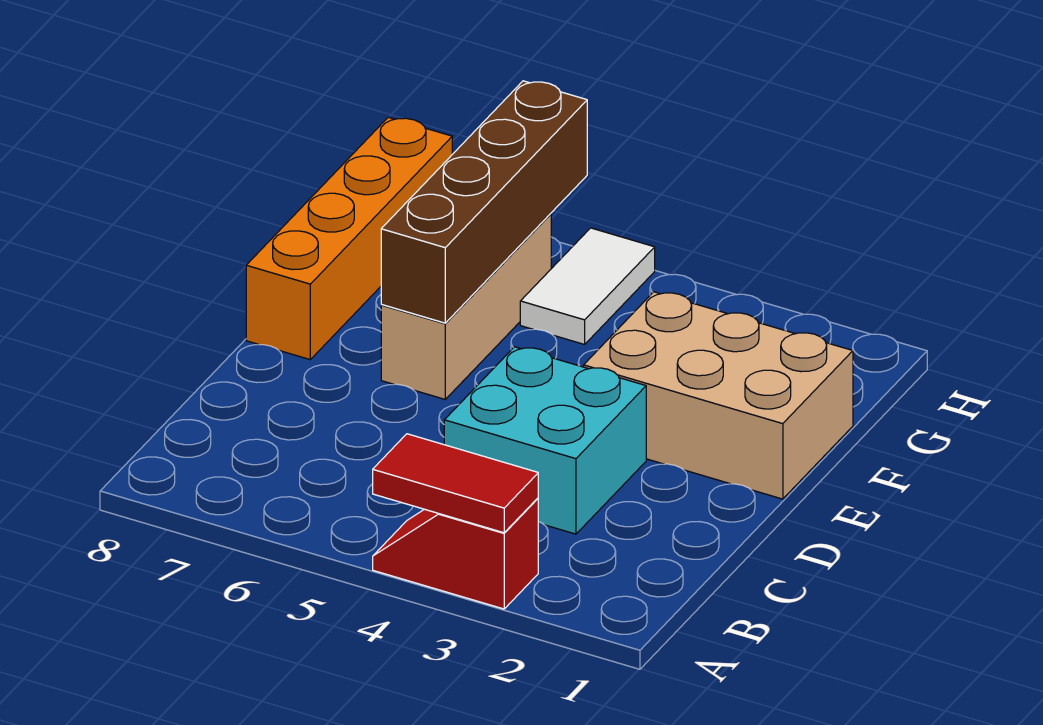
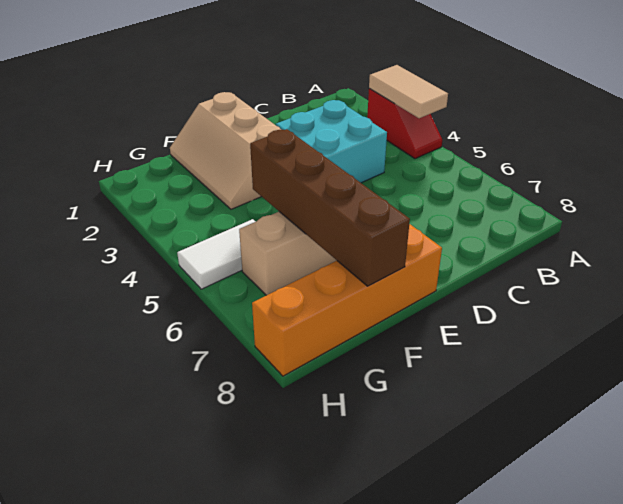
red 1x2 tile [373,434,538,533] -> tan 1x2 tile [369,65,448,118]
tan 2x3 brick [584,292,853,499] -> tan 2x3 slope [170,92,281,209]
brown 1x4 brick [381,81,587,323] -> brown 1x4 brick turned to [250,129,410,286]

